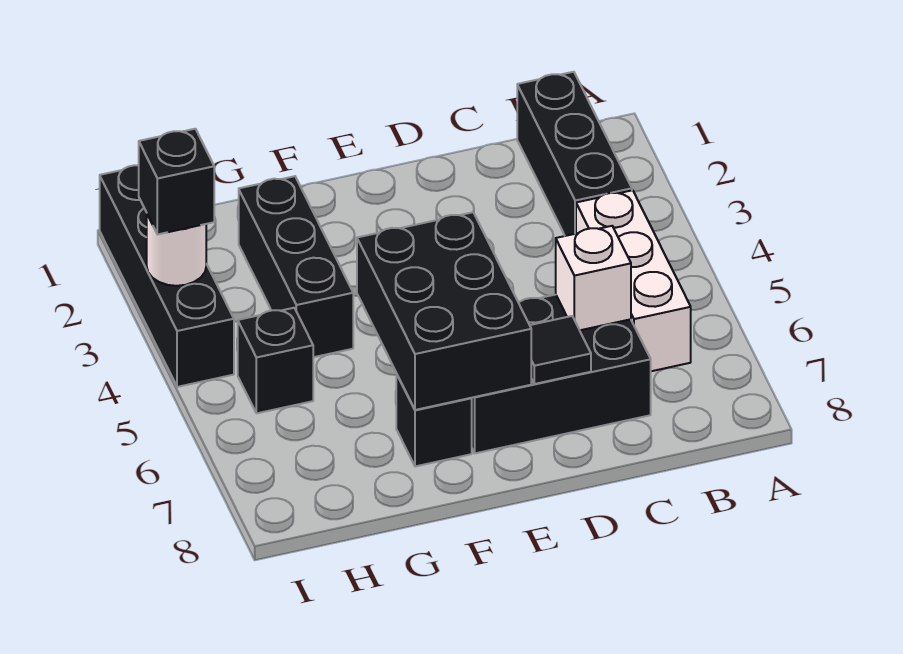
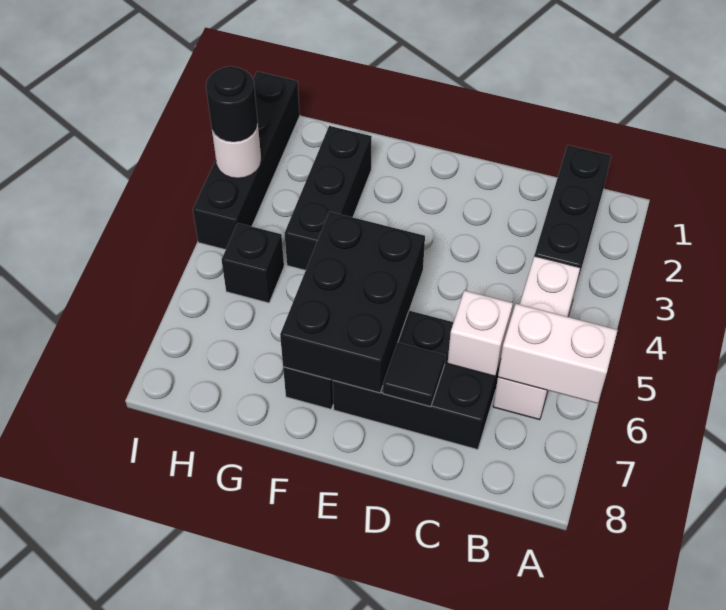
none -> white 1x2 brick [498,304,618,404]
black 1x1 brick [139,129,214,234] -> black 1x1 round brick [206,66,258,142]

